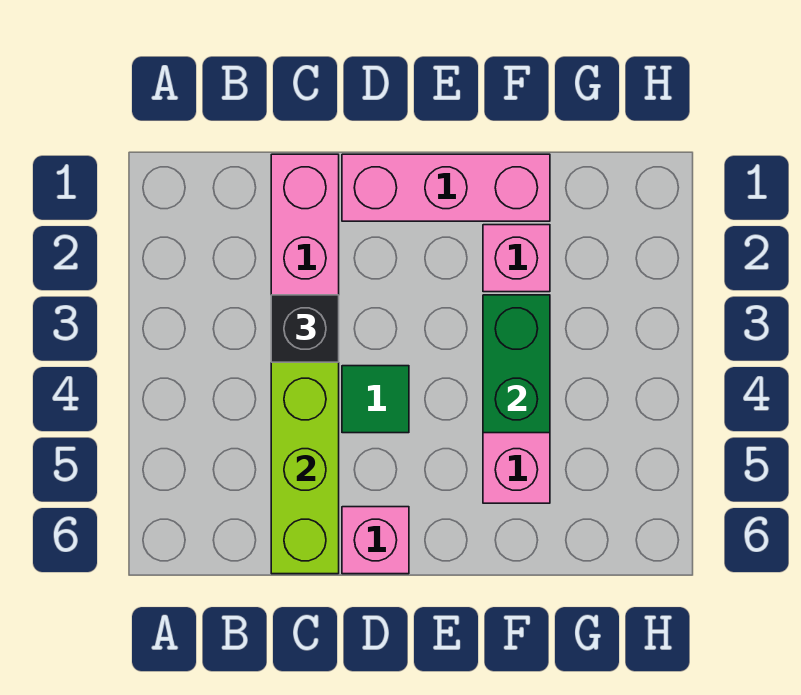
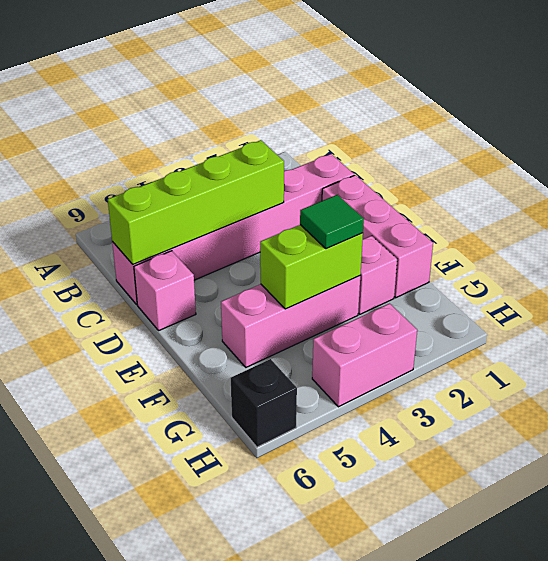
black 1x1 brick [271,295,339,362] -> black 1x1 brick moved to [231,359,297,447]
green 1x1 tile [342,366,409,433] -> green 1x1 tile moved to [300,195,364,249]
green 1x2 brick [483,295,550,433] -> lime 1x2 brick [260,225,363,309]
none -> pink 1x2 brick [312,304,417,407]

